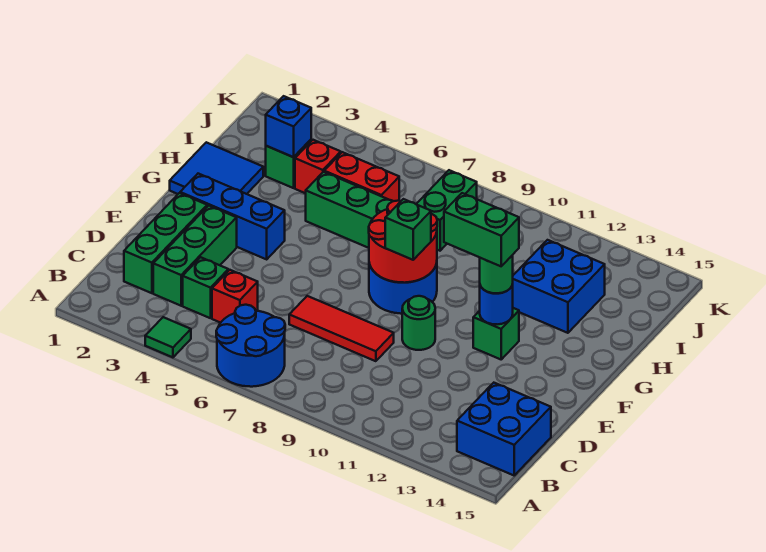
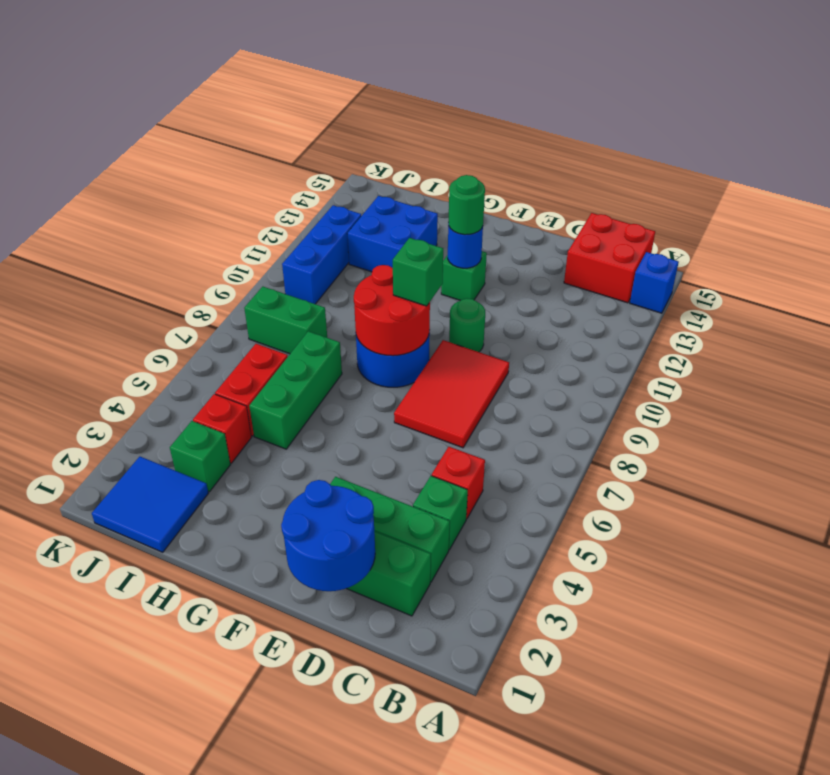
green 1x1 tile [145,317,191,357] -> none
blue 2x2 round brick [216,305,285,387] -> blue 2x2 round brick moved to [281,480,375,591]
blue 2x2 brick [457,383,551,475] -> red 2x2 brick [564,213,655,303]
red 1x3 tile [289,296,394,361] -> red 2x3 tile [394,340,509,448]
blue 1x3 brick [180,174,285,259] -> blue 1x3 brick moved to [282,205,361,304]
green 1x2 brick [444,193,519,266] -> none
blue 2x2 tile [170,142,263,194] -> blue 2x2 tile moved to [92,457,208,552]
blue 1x1 brick [266,96,311,157] -> blue 1x1 brick moved to [630,252,679,313]

